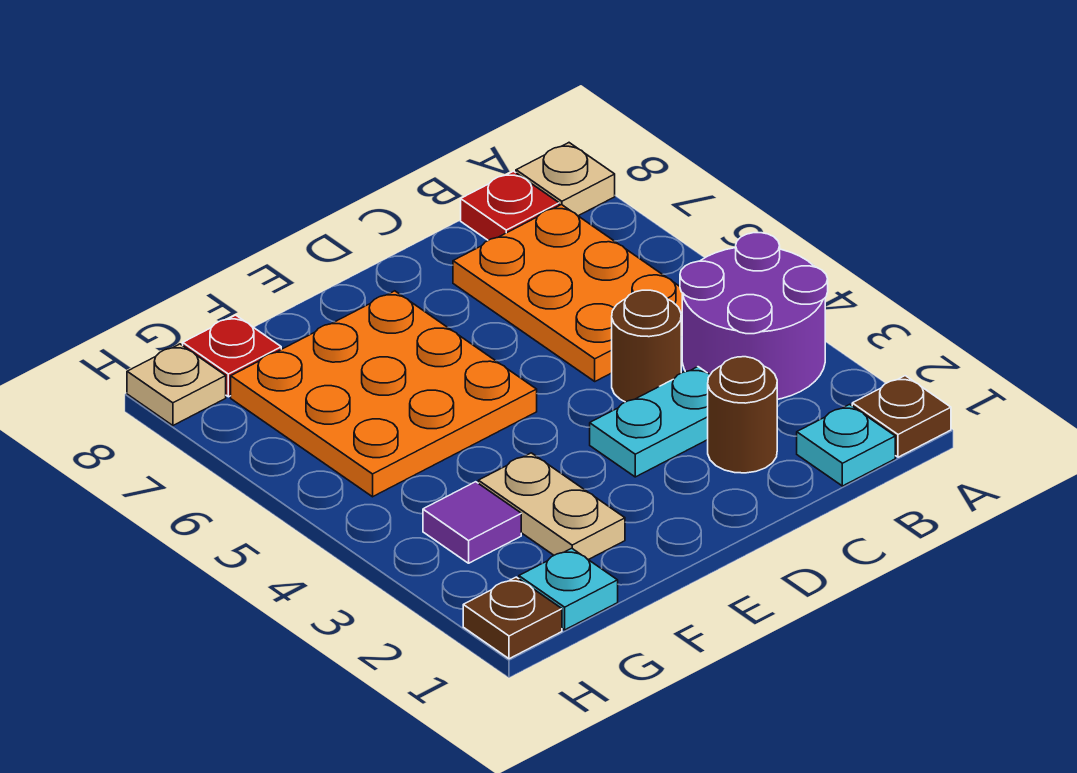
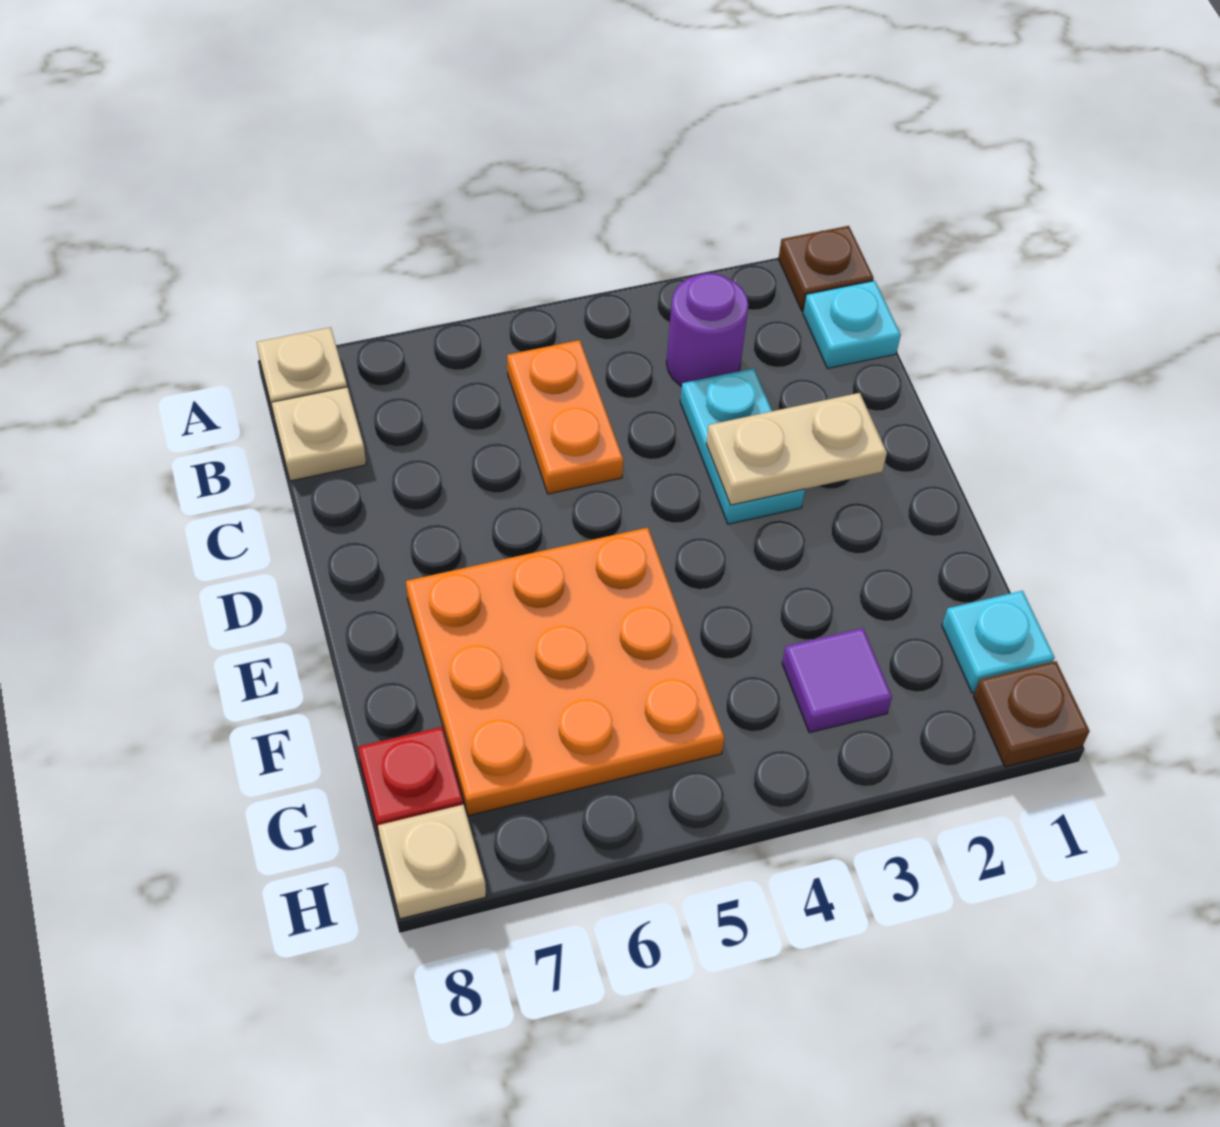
purple 2x2 round brick [680,233,828,399] -> purple 1x1 round brick [666,273,749,387]
orange 2x3 plate [453,205,682,381] -> orange 1x2 plate [507,340,623,494]
red 1x1 plate [461,171,559,240] -> tan 1x1 plate [272,387,366,481]
brown 1x1 round brick [708,357,777,473] -> none
brown 1x1 round brick [612,290,681,402] -> none
tan 1x2 plate [478,453,625,560] -> tan 1x2 plate moved to [706,393,887,505]

